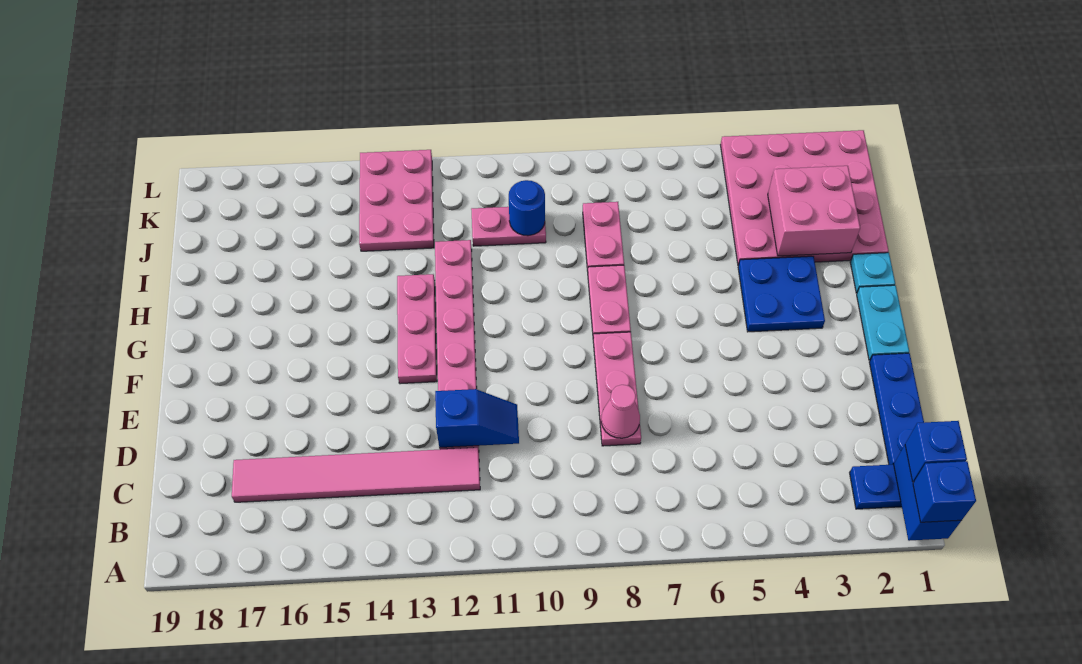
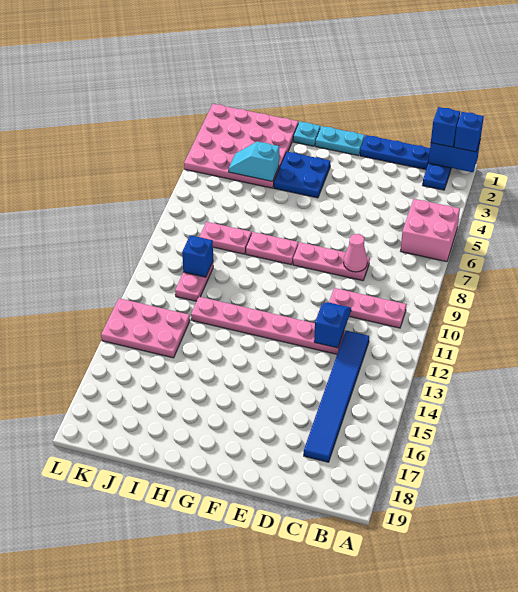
pink 1x6 tile [232,448,480,502] -> blue 1x6 tile [304,331,369,462]
pink 1x3 plate [397,274,437,384] -> pink 1x3 plate moved to [329,288,407,328]
pink 2x2 brick [768,166,860,256] -> pink 2x2 brick moved to [401,199,460,262]
none -> cyan 1x2 slope [229,142,279,181]
blue 1x1 round brick [509,180,545,236] -> blue 1x1 brick [182,235,213,277]

